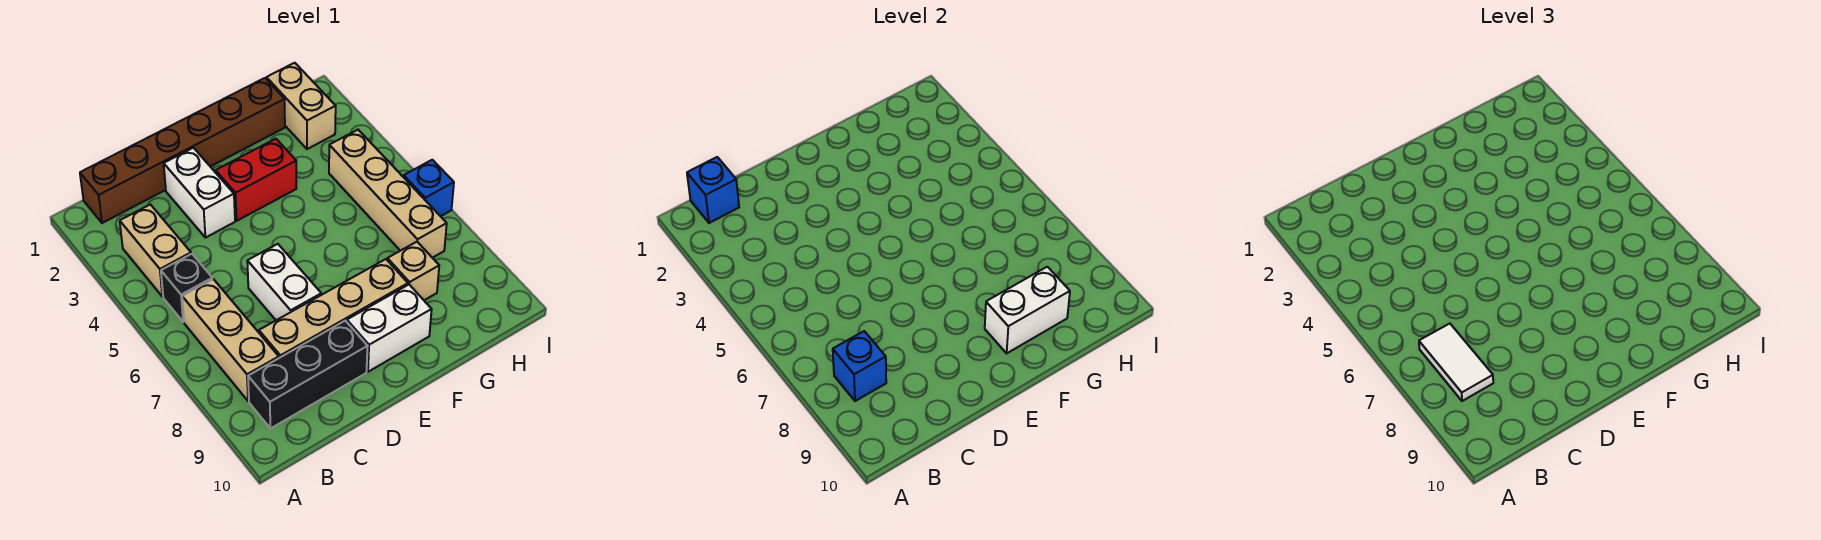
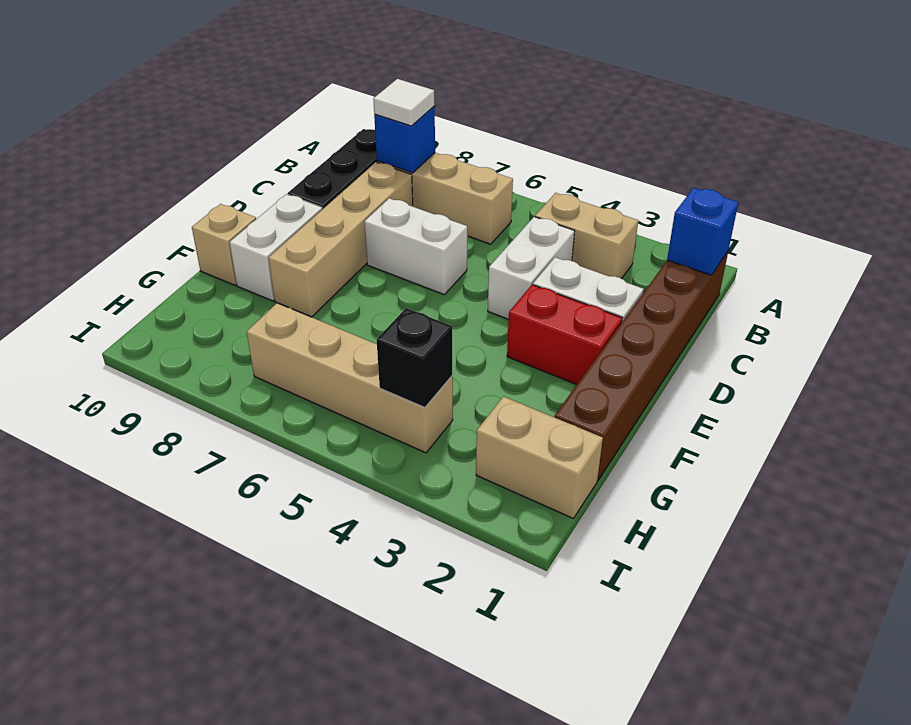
black 1x1 brick [161,254,212,322] -> black 1x1 brick moved to [377,308,452,407]
white 1x2 tile [1419,324,1493,401] -> white 1x1 tile [373,79,435,126]
red 1x2 brick [216,139,296,221] -> red 1x2 brick turned to [507,285,622,384]
white 1x2 brick [985,267,1070,353] -> white 1x2 brick moved to [488,217,575,319]
tan 1x1 brick [387,242,439,300] -> tan 1x1 brick moved to [192,204,256,285]
blue 1x1 brick [404,160,454,216] -> none

